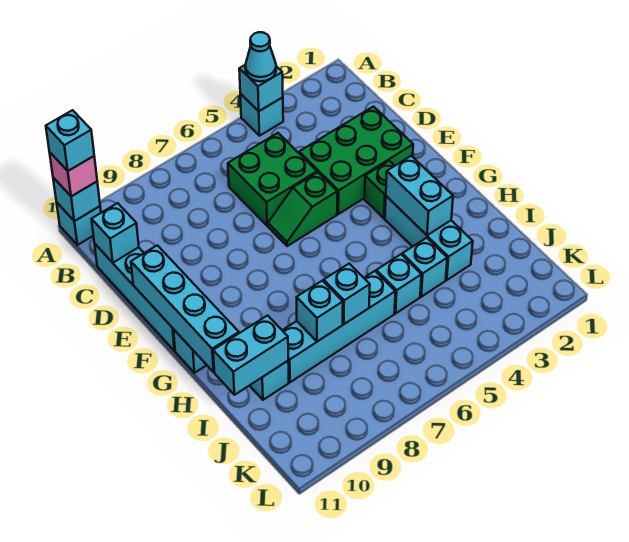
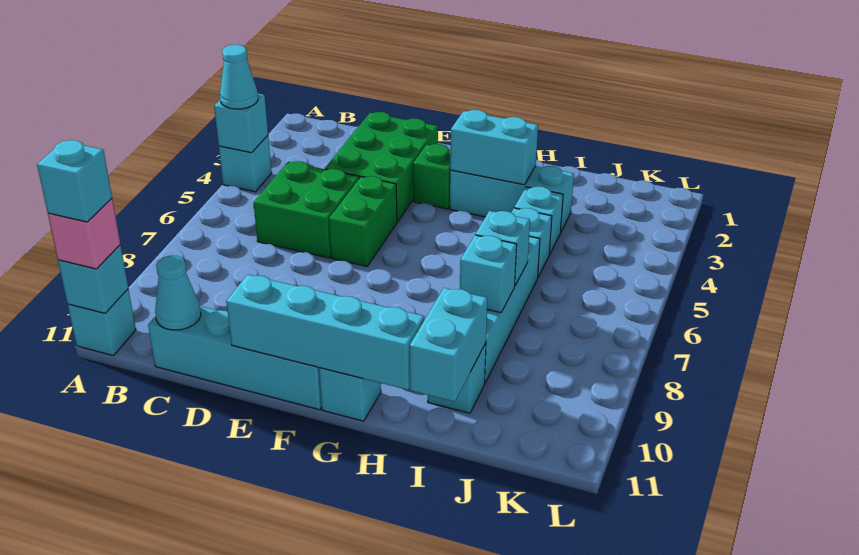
cyan 1x1 brick [92,203,139,263] -> cyan 1x1 cone [155,255,201,330]
green 1x2 slope [268,172,337,246] -> green 1x2 brick [329,176,397,266]

